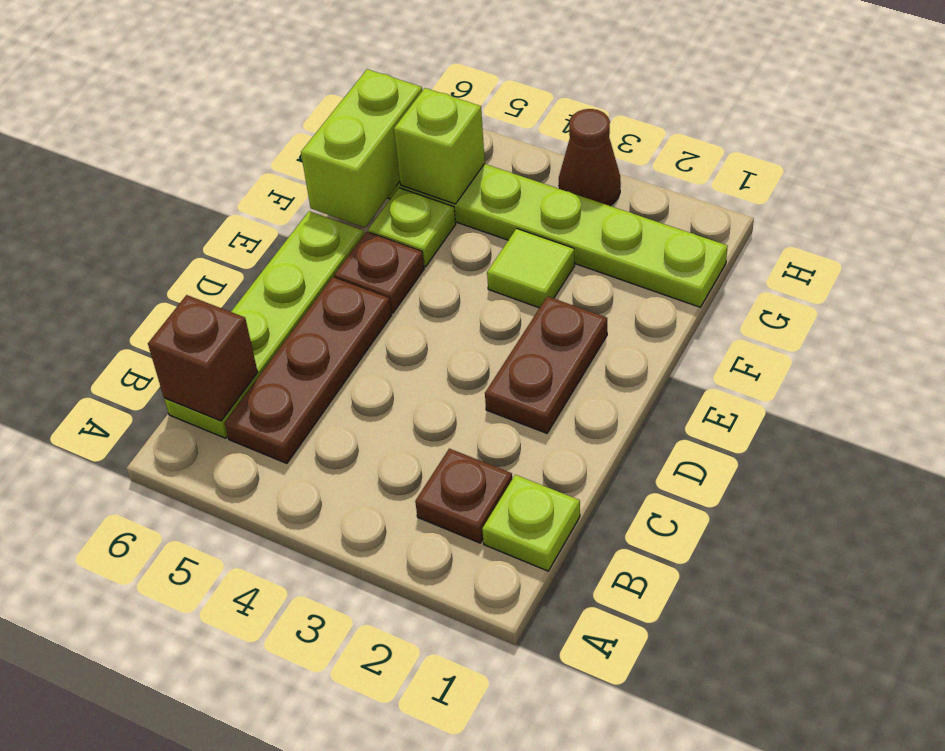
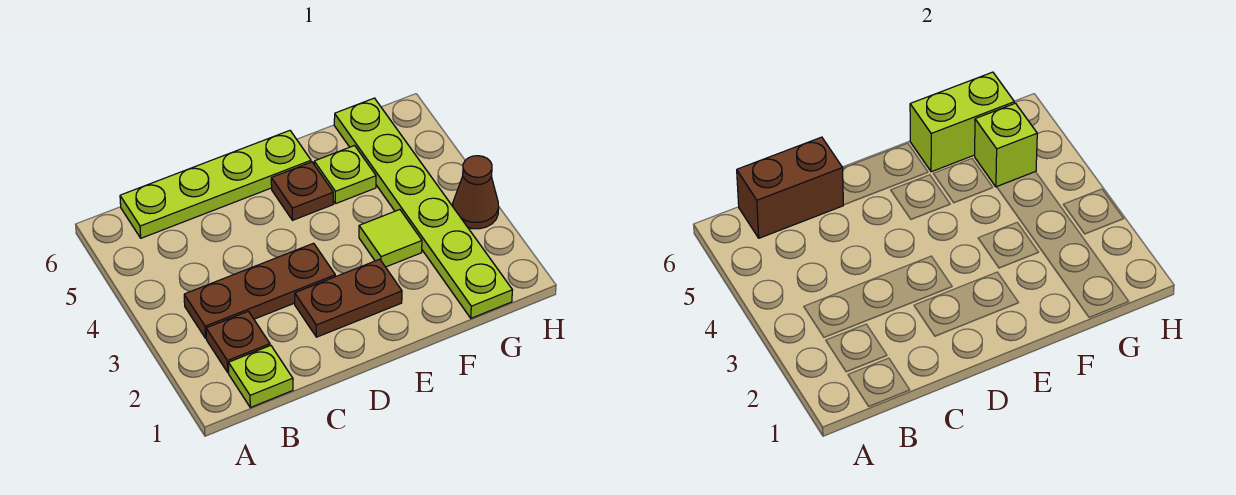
brown 1x3 plate [225,277,392,463] -> brown 1x3 plate moved to [184,243,335,338]
brown 1x1 brick [148,295,258,421] -> brown 1x2 brick [737,137,843,238]

